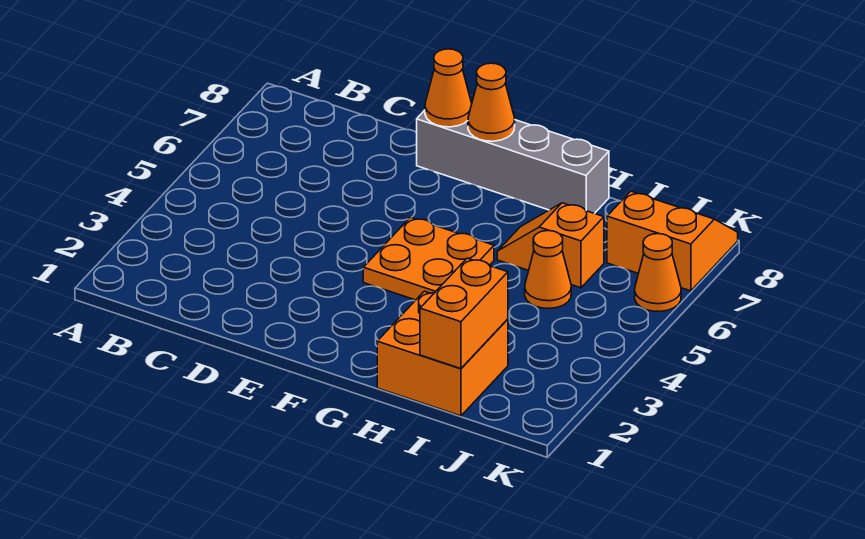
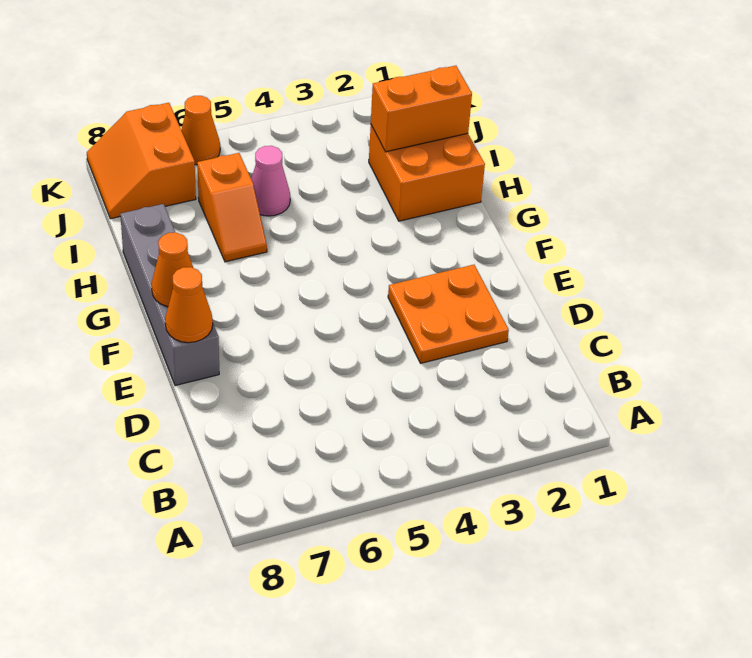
orange 2x2 plate [363,217,494,300] -> orange 2x2 plate moved to [388,265,509,363]
orange 1x1 cone [525,231,571,308] -> pink 1x1 cone [251,146,290,216]

